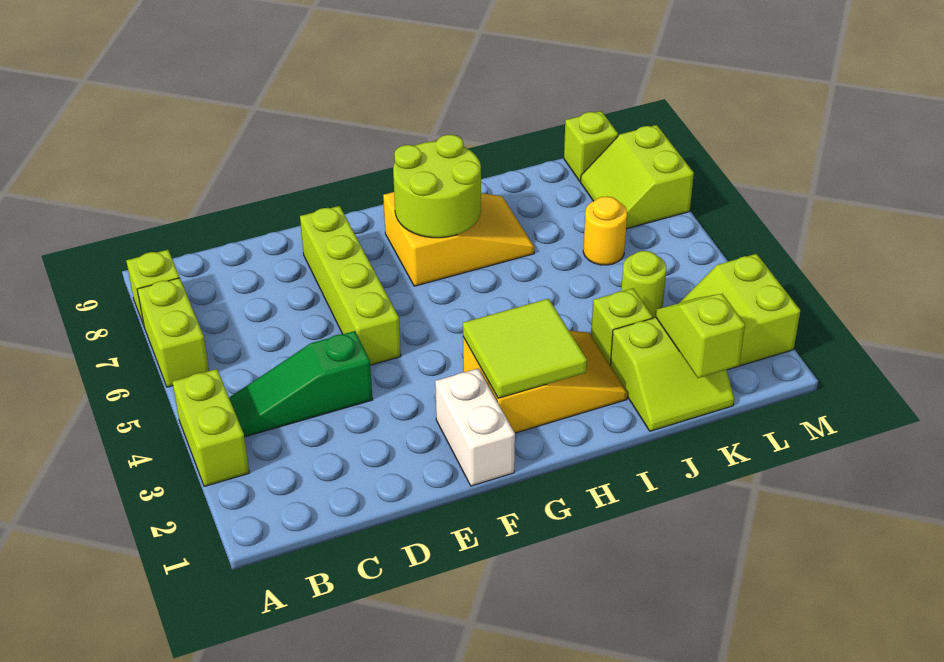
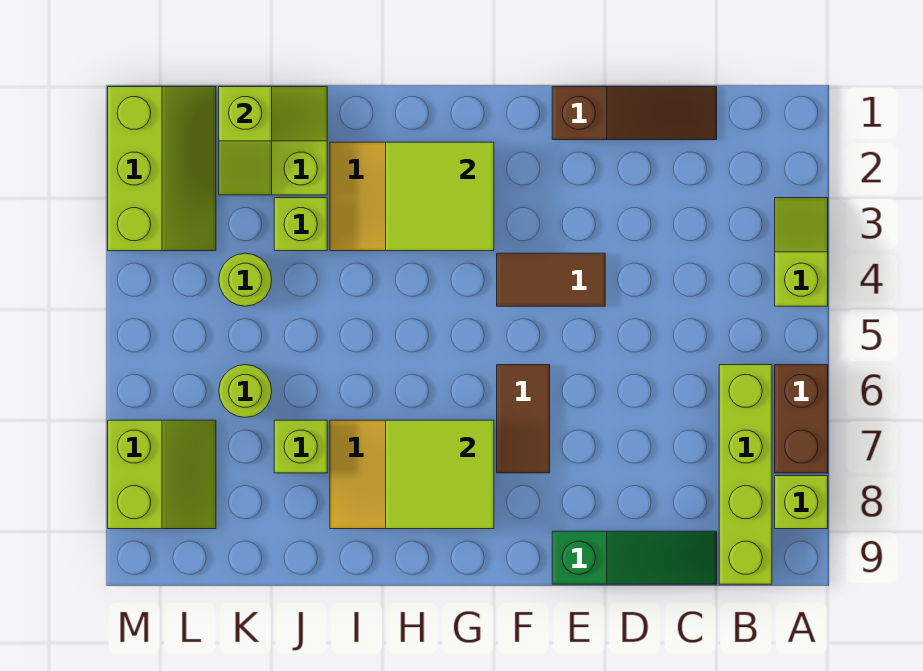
lime 1x2 brick [173,369,249,487] -> lime 1x2 slope [775,198,828,306]
lime 1x2 brick [137,278,209,387] -> brown 1x2 brick [775,365,828,473]
green 1x3 slope [229,331,373,437] -> green 1x3 slope moved to [552,531,717,584]
none -> brown 1x3 slope [552,87,717,140]
none -> brown 1x2 tile [497,253,605,306]
lime 1x4 brick [300,206,401,365] -> lime 1x4 brick moved to [719,365,772,584]
white 1x2 brick [435,369,515,486] -> none
none -> brown 1x2 tile [497,365,550,473]
lime 2x2 round brick [393,135,481,238] -> lime 2x2 tile [386,420,494,529]
yellow 1x1 round brick [583,196,627,265] -> lime 1x1 round brick [219,365,272,417]
lime 2x2 slope [680,254,800,370] -> lime 2x3 slope [108,87,216,251]
lime 1x1 brick [564,111,618,181] -> lime 1x1 brick moved to [274,420,327,473]

